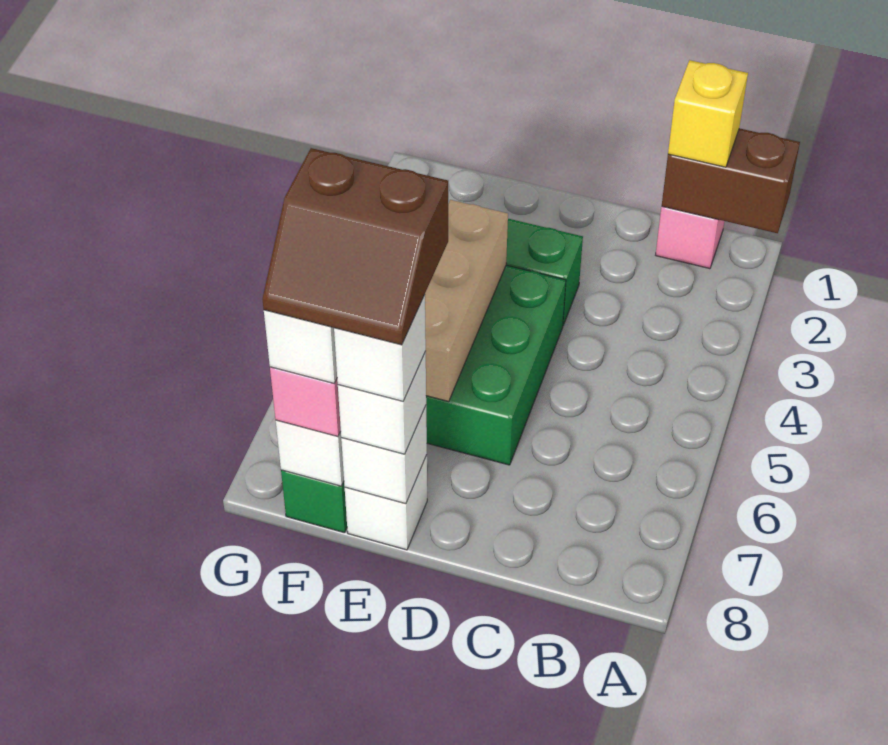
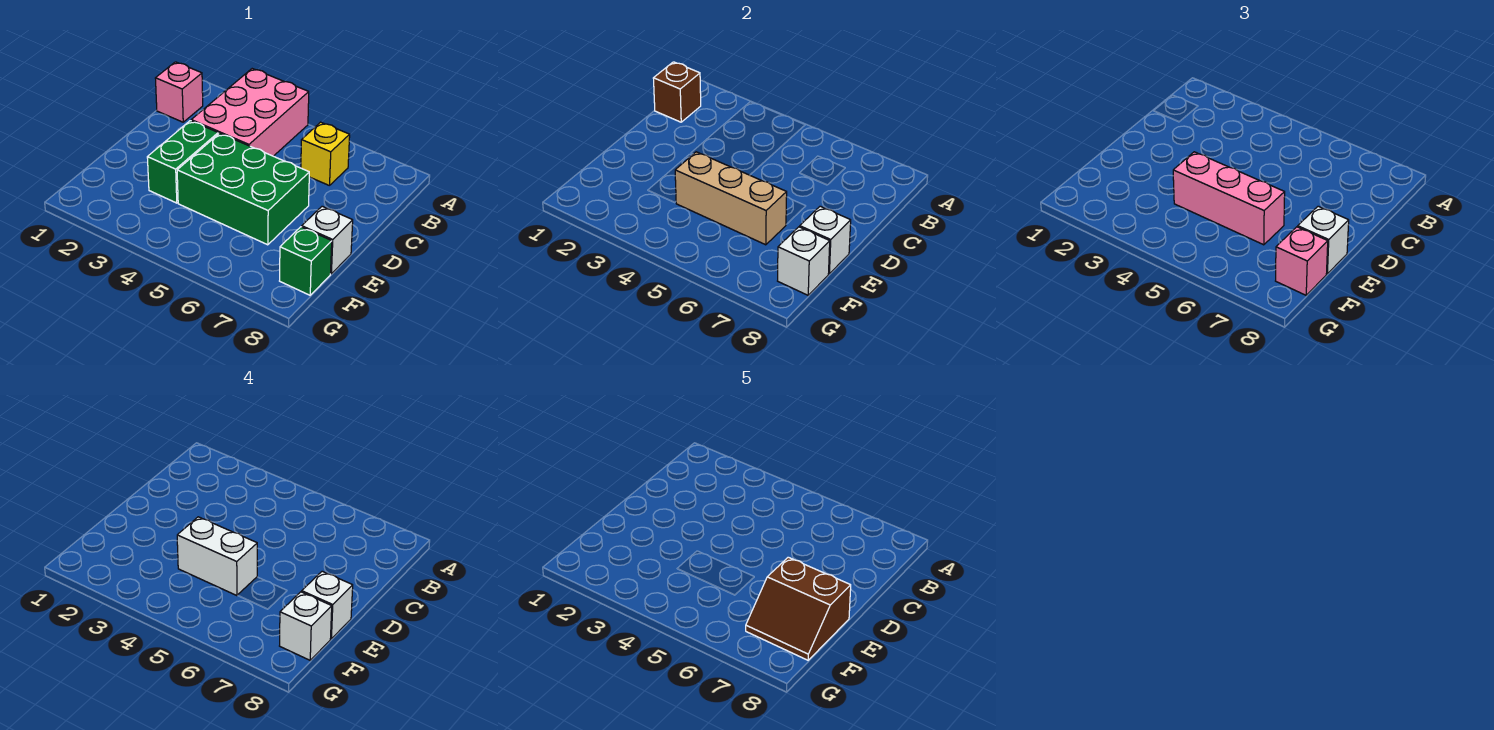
brown 1x2 brick [662,128,800,233] -> brown 1x1 brick [653,62,701,122]
none -> pink 2x3 brick [191,69,309,156]
yellow 1x1 brick [668,60,748,167] -> yellow 1x1 brick moved to [301,122,350,186]
none -> pink 1x3 brick [1173,152,1285,245]
none -> white 1x2 brick [177,517,257,596]
brown 2x2 slope [262,148,448,345] -> brown 2x2 slope turned to [746,557,851,660]

